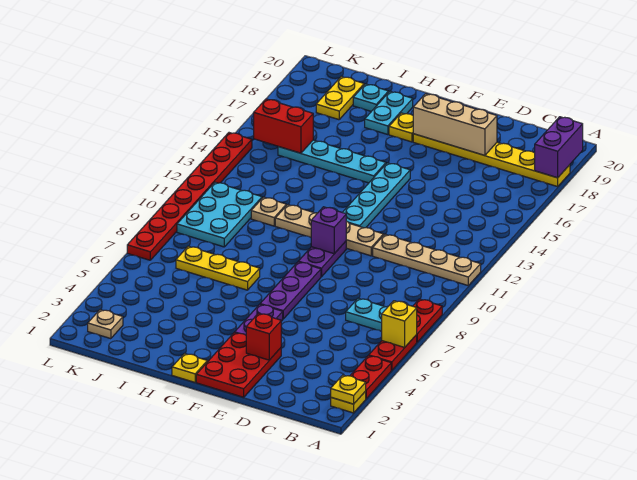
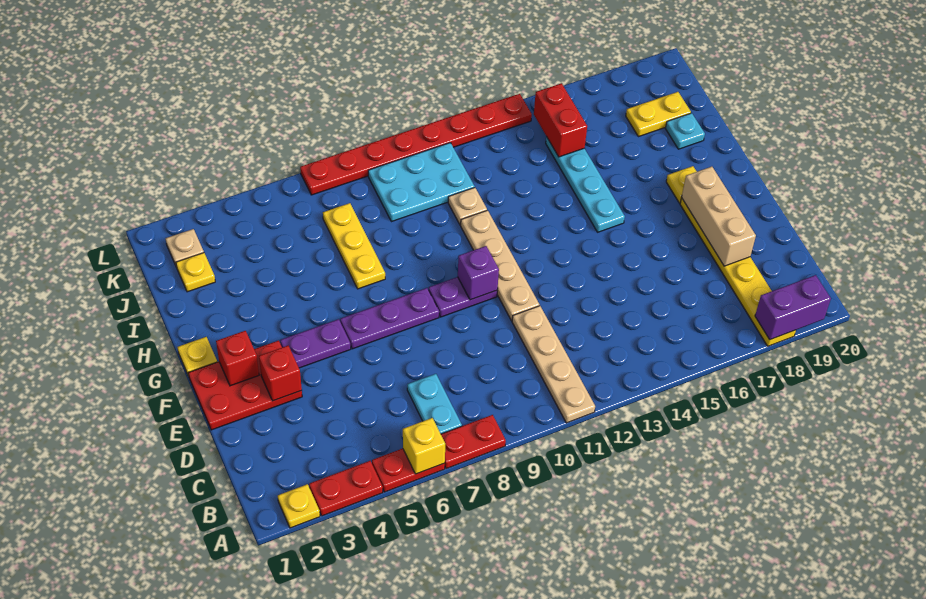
yellow 1x1 plate [331,375,366,404] -> yellow 1x1 plate moved to [176,253,215,292]
none -> red 1x1 brick [216,331,259,386]
cyan 1x4 plate [342,163,410,228] -> none
cyan 1x2 plate [365,92,413,135] -> none

